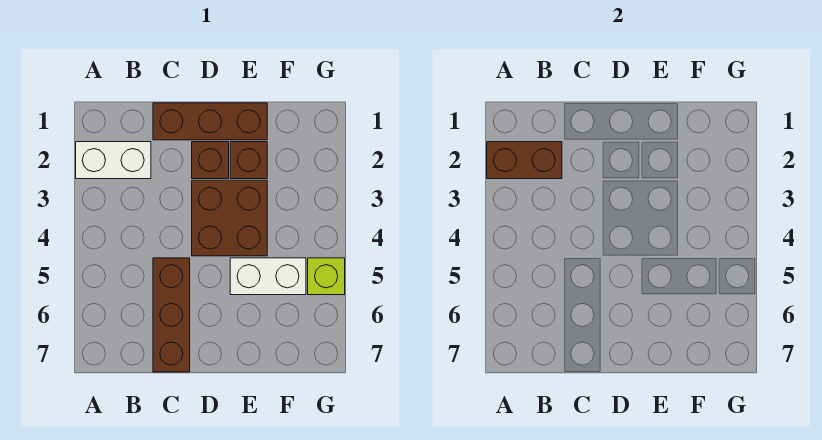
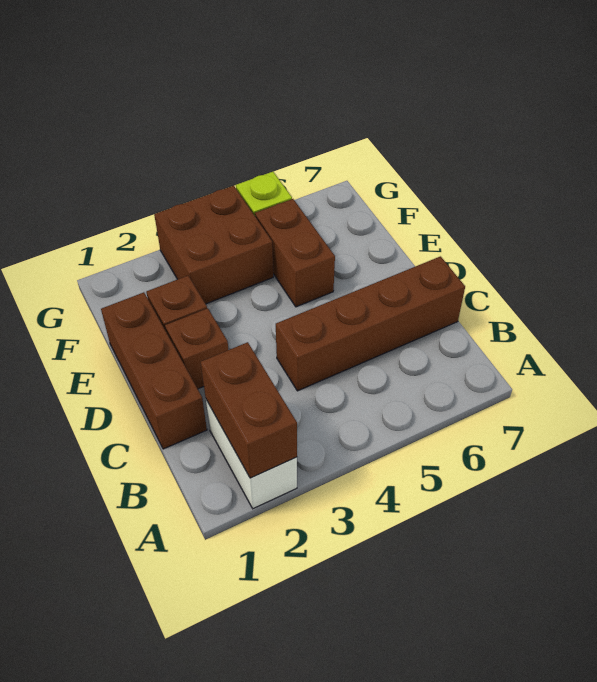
brown 1x3 brick [153,258,190,372] -> brown 1x4 brick [276,256,465,391]
brown 2x2 brick [192,180,267,256] -> brown 2x2 brick moved to [154,186,273,304]
white 1x2 brick [230,258,306,295] -> brown 1x2 brick [255,199,335,307]

